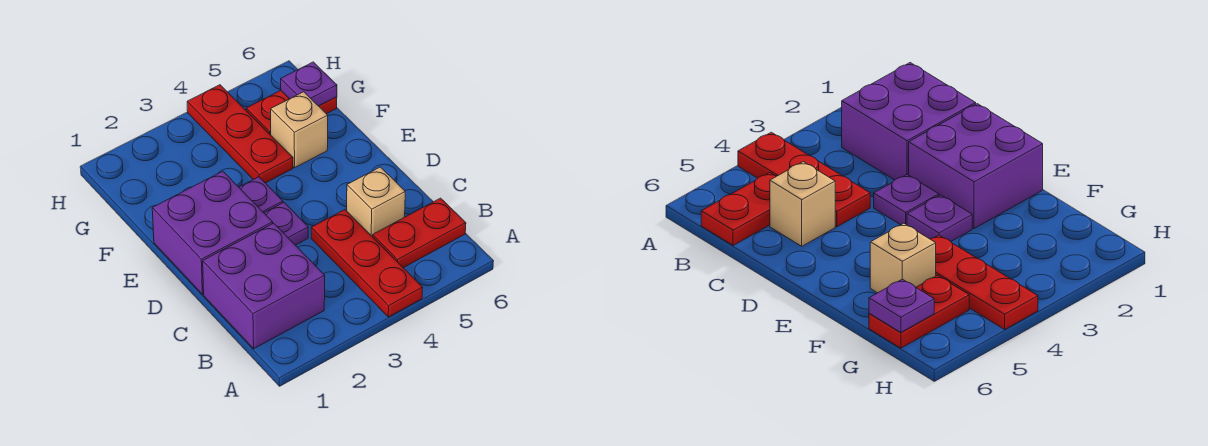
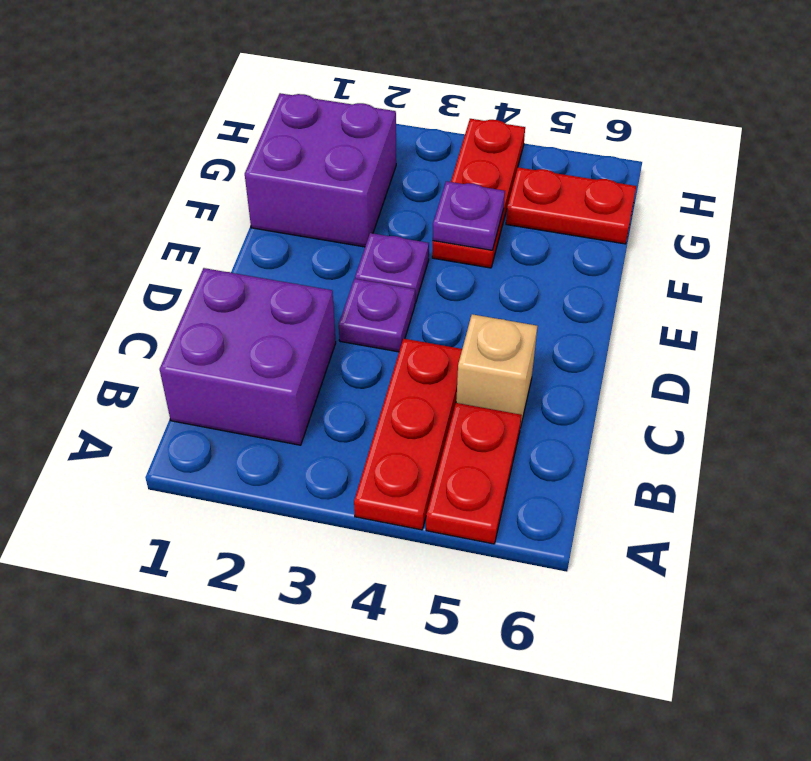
red 1x2 plate [373,198,466,268] -> red 1x2 plate turned to [426,403,522,544]
purple 2x2 brick [152,171,273,294] -> purple 2x2 brick moved to [245,93,396,247]
tan 1x1 brick [271,92,328,168] -> none
purple 1x1 plate [281,62,337,106] -> purple 1x1 plate moved to [433,181,505,250]

